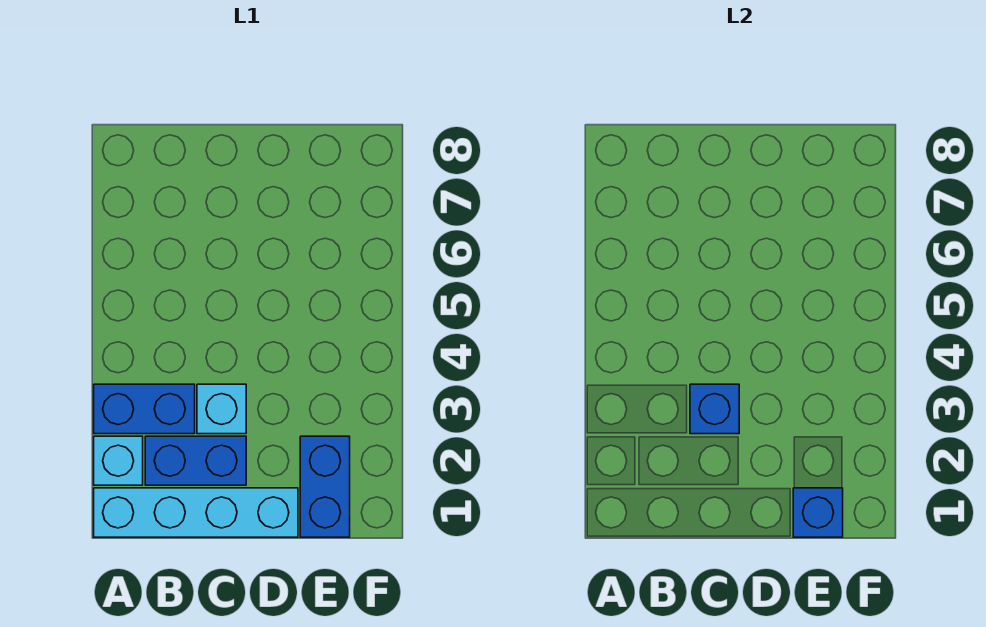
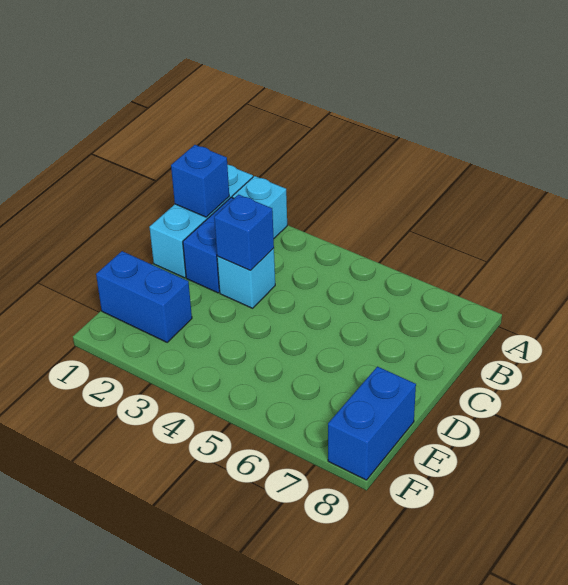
cyan 1x4 brick [94,488,298,537] -> cyan 1x3 brick [149,165,253,278]
blue 1x2 brick [94,384,195,434] -> blue 1x2 brick moved to [328,367,416,480]
blue 1x1 brick [793,488,843,537] -> blue 1x1 brick moved to [171,145,229,217]

